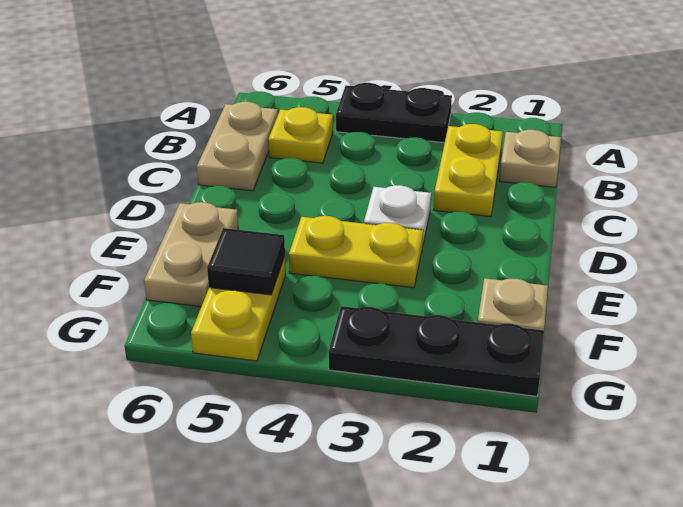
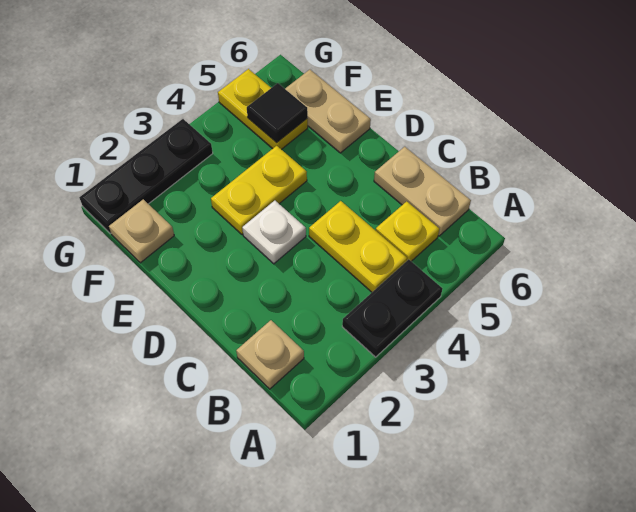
yellow 1x2 plate [434,124,503,216] -> yellow 1x2 plate moved to [309,201,407,292]

